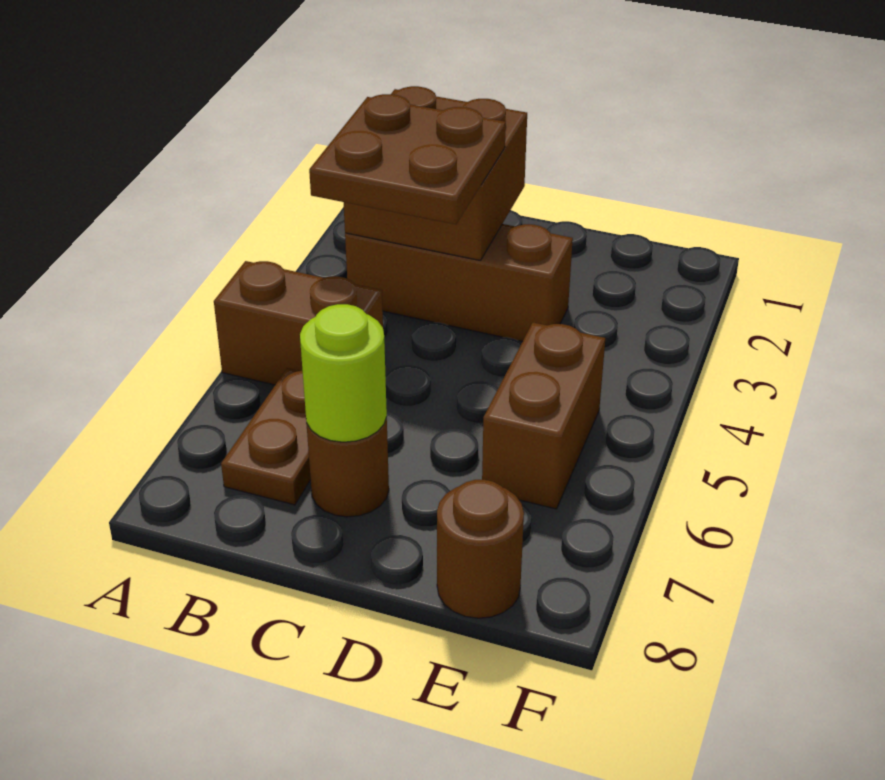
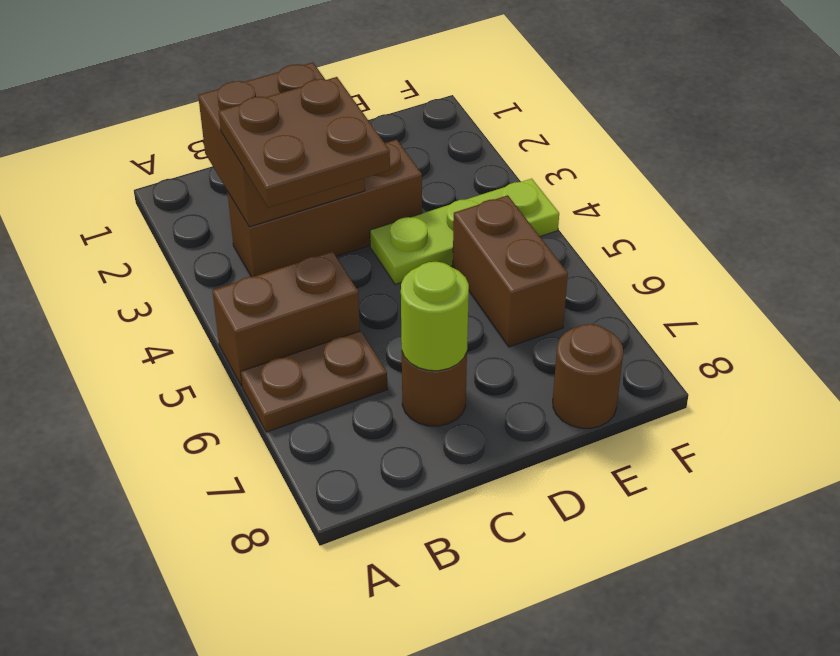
brown 1x2 plate [221,368,311,505] -> brown 1x2 plate turned to [241,331,387,432]
none -> lime 1x3 plate [370,179,559,284]

